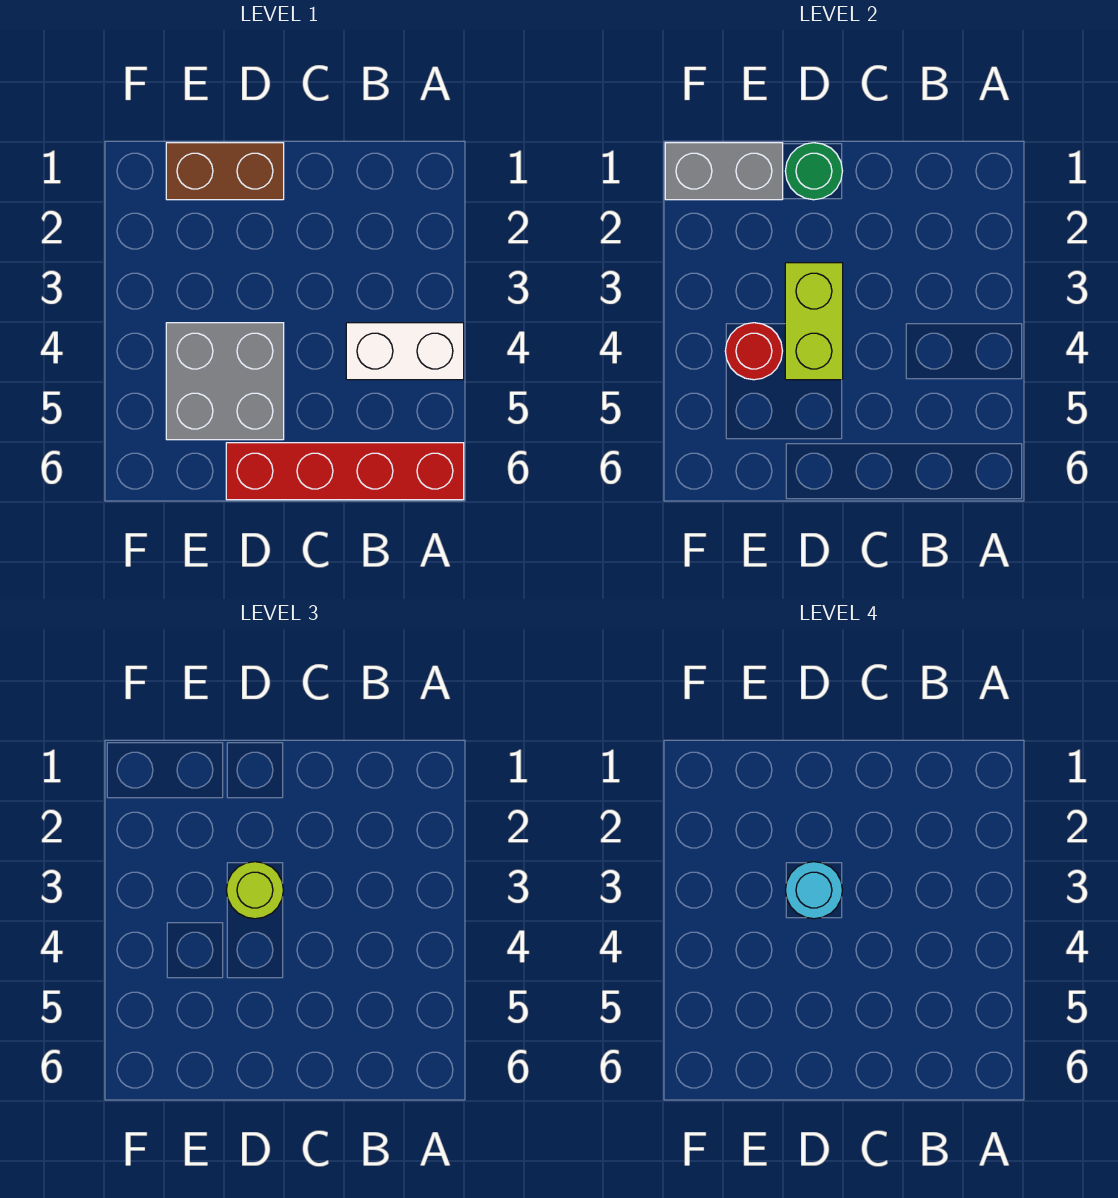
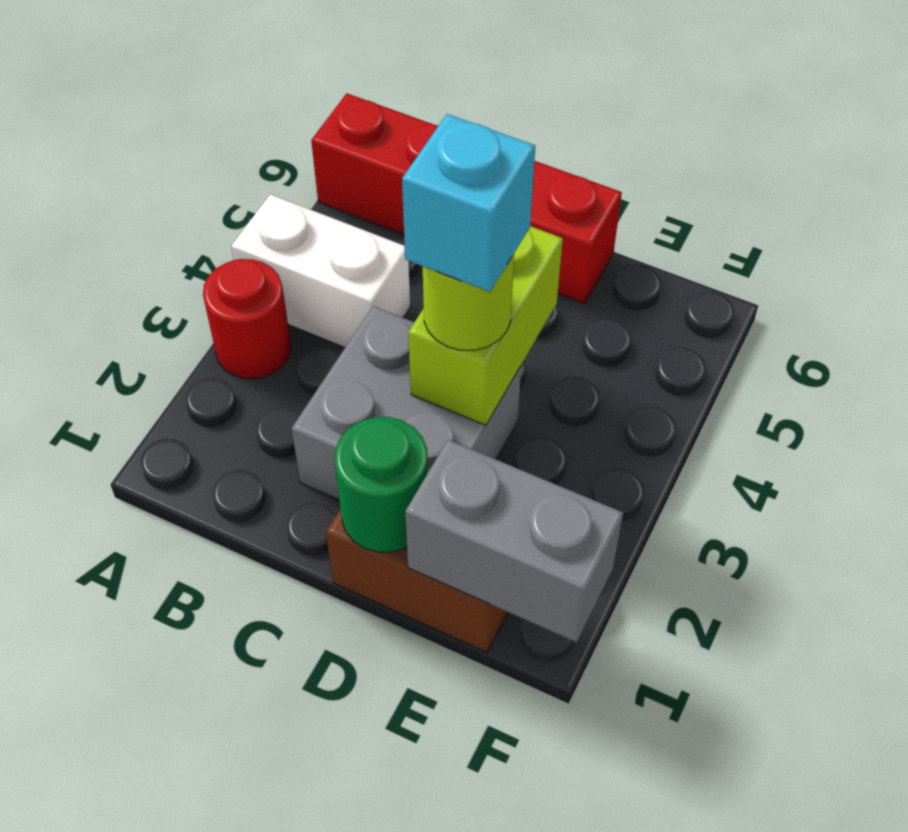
cyan 1x1 round brick [785,862,842,919] -> cyan 1x1 brick [402,114,535,292]
grey 2x2 brick [166,323,284,440] -> grey 2x2 brick moved to [292,306,521,500]
red 1x1 round brick [725,323,782,380] -> red 1x1 round brick moved to [203,259,291,379]

